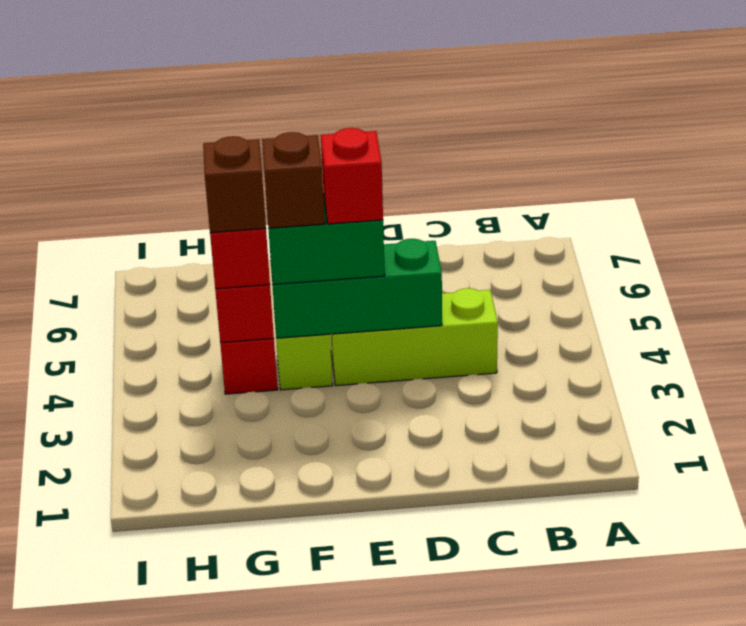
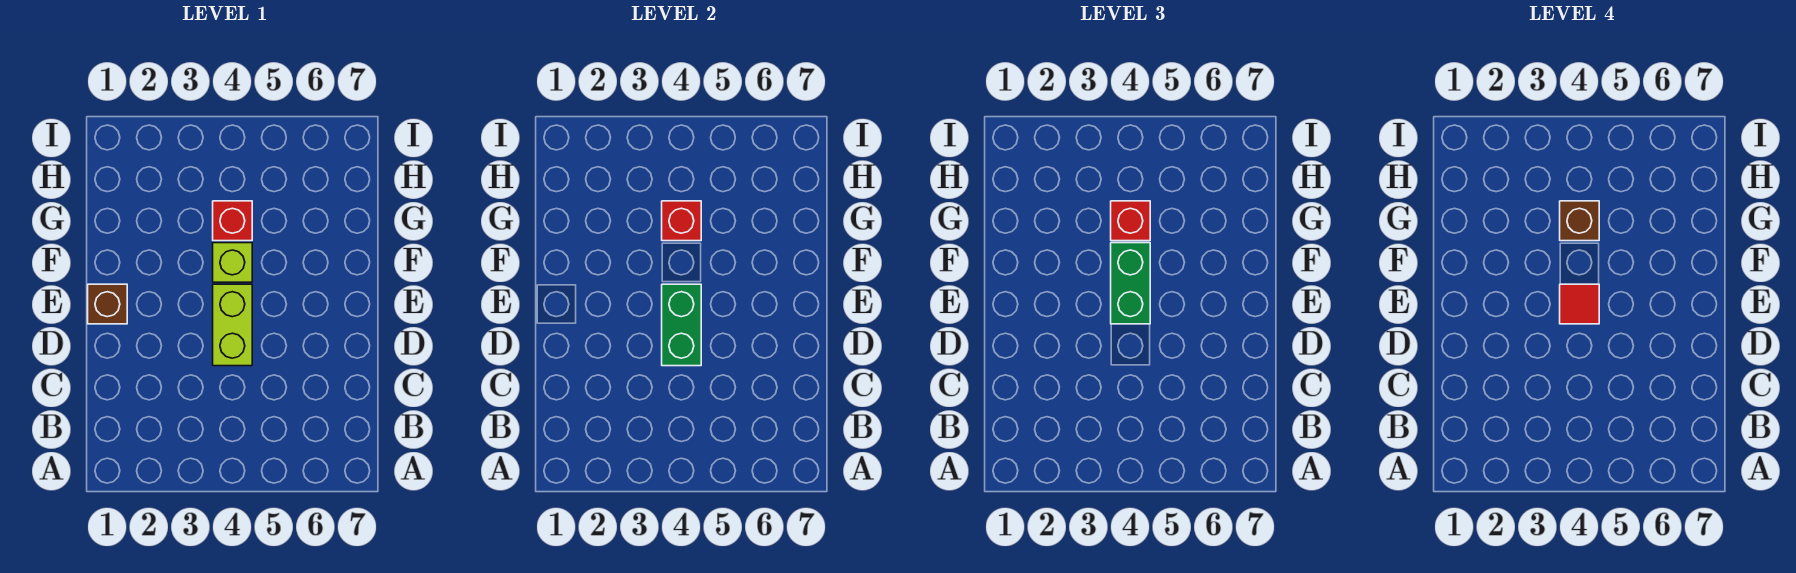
lime 1x3 brick [331,288,498,386] -> lime 1x2 brick [213,284,252,366]
green 1x3 brick [271,239,442,338] -> green 1x2 brick [662,284,701,366]
red 1x1 brick [321,128,383,224] -> red 1x1 tile [1560,284,1599,324]
brown 1x1 brick [262,132,325,228] -> brown 1x1 brick moved to [88,284,127,324]

